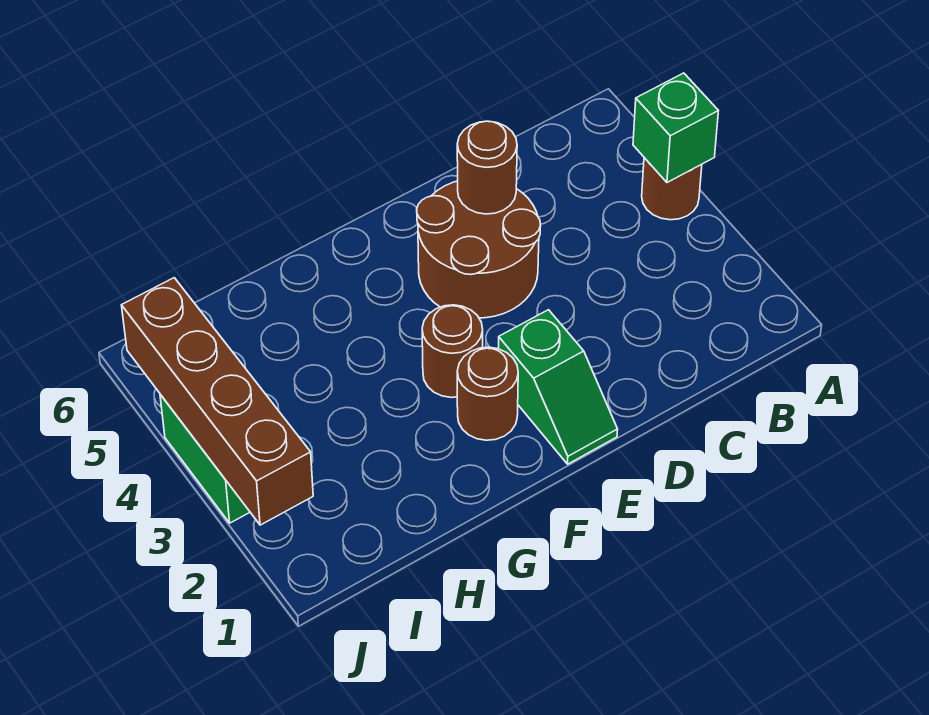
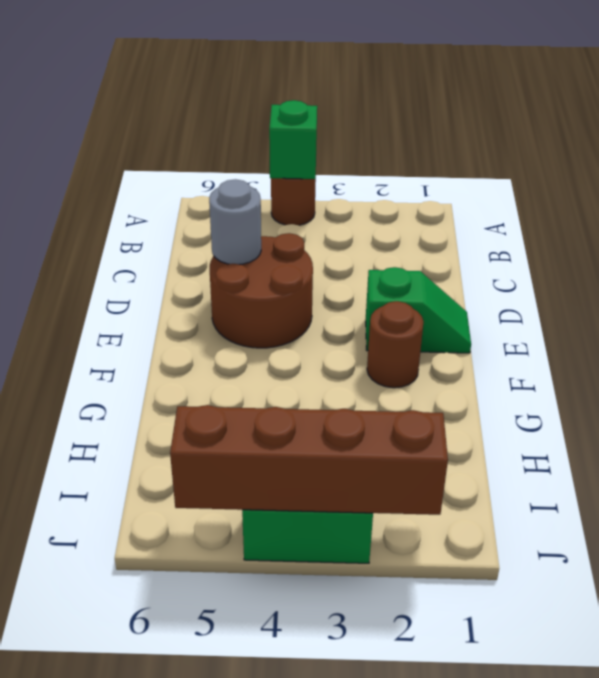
brown 1x1 round brick [457,121,517,214] -> grey 1x1 round brick [209,179,261,264]
brown 1x1 round brick [422,305,483,398] -> none

